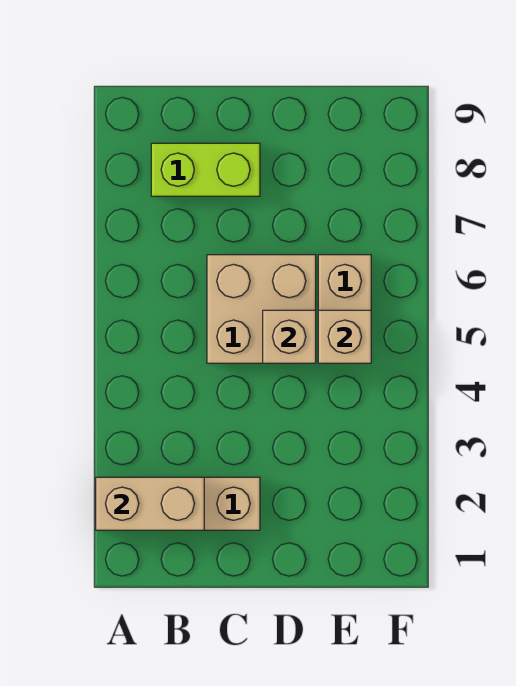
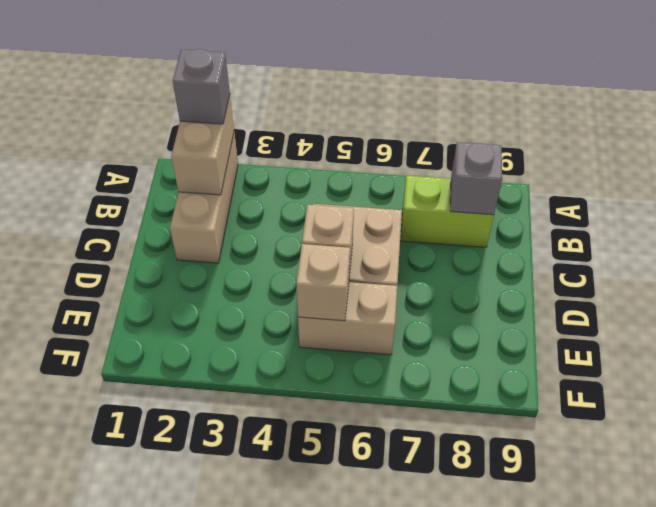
none -> grey 1x1 brick [173,49,230,124]
lime 1x2 brick [151,143,260,196] -> lime 1x2 brick turned to [401,176,494,247]
none -> grey 1x1 brick [450,142,502,215]

